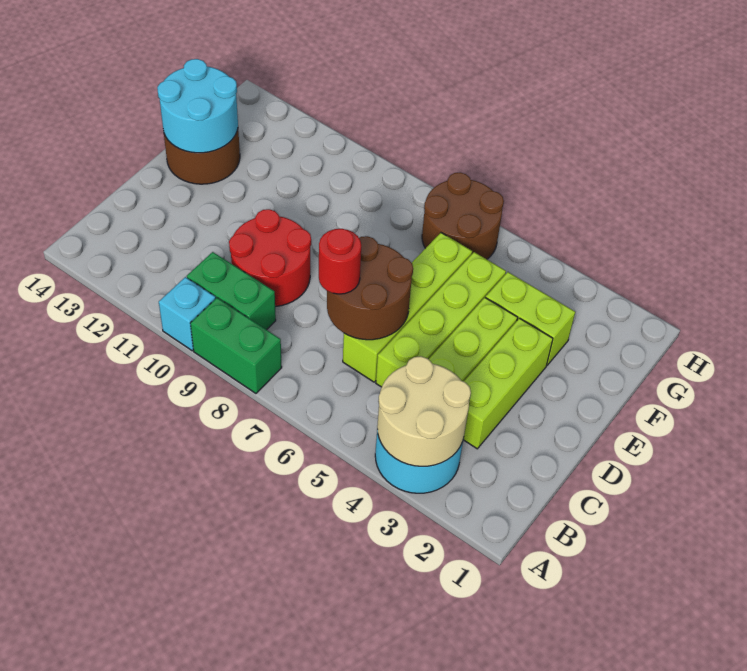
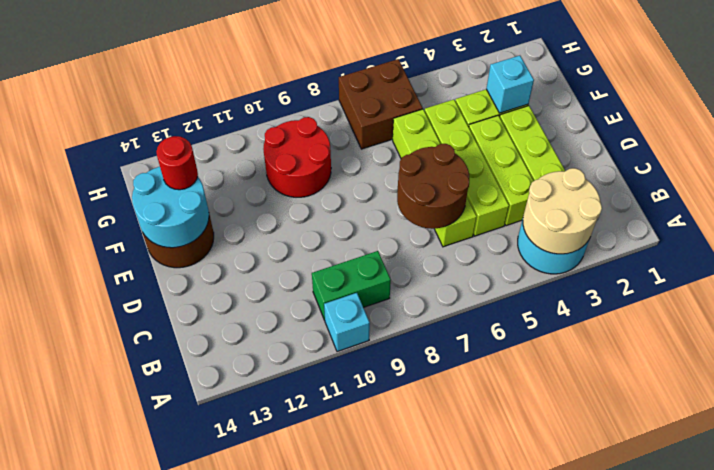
green 1x2 brick [191,298,282,393] -> none
red 1x1 round brick [319,229,361,294] -> red 1x1 round brick moved to [156,136,198,190]
red 2x2 round brick [229,209,311,307] -> red 2x2 round brick moved to [263,117,331,197]
none -> cyan 1x1 brick [486,56,534,113]
brown 2x2 round brick [422,172,504,259] -> brown 2x2 brick [339,59,423,149]

